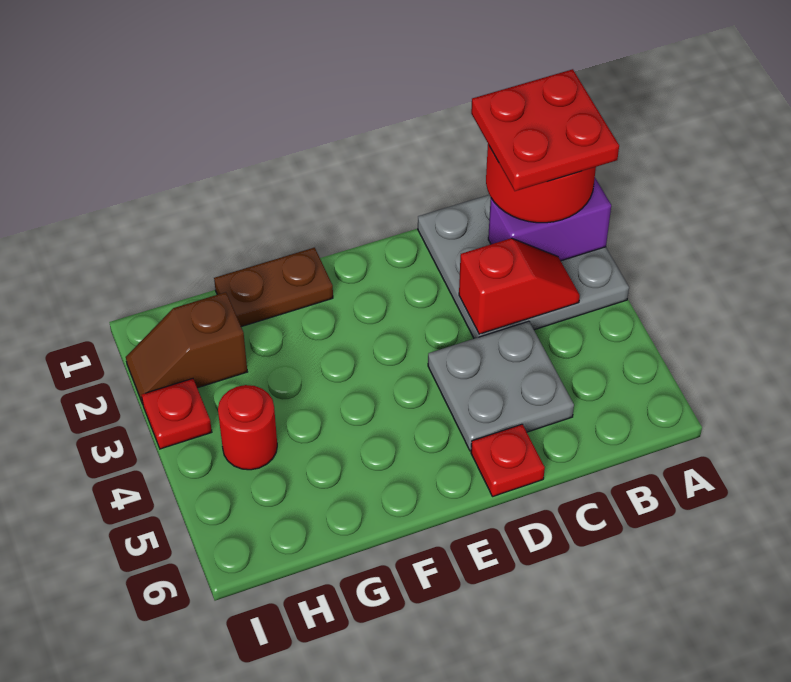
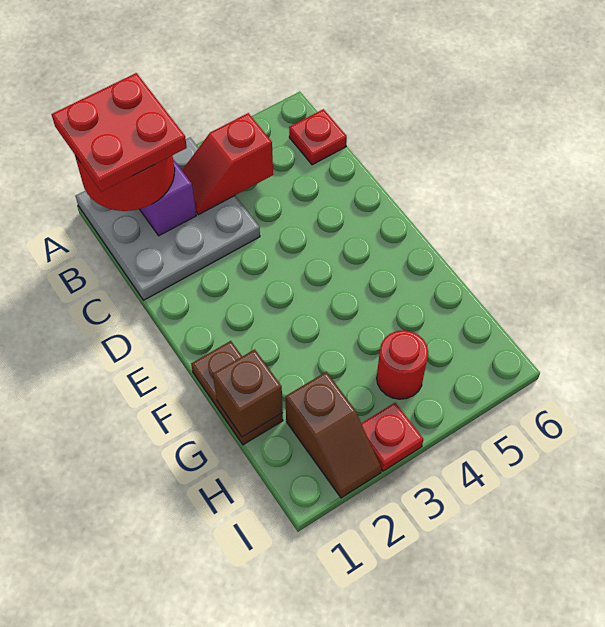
red 1x2 slope [459,238,580,334] -> red 1x2 slope turned to [182,113,273,215]
grey 2x2 plate [428,321,574,451] -> none
red 1x1 plate [471,424,545,497] -> red 1x1 plate moved to [289,109,347,165]
none -> brown 1x1 brick [213,349,283,437]

